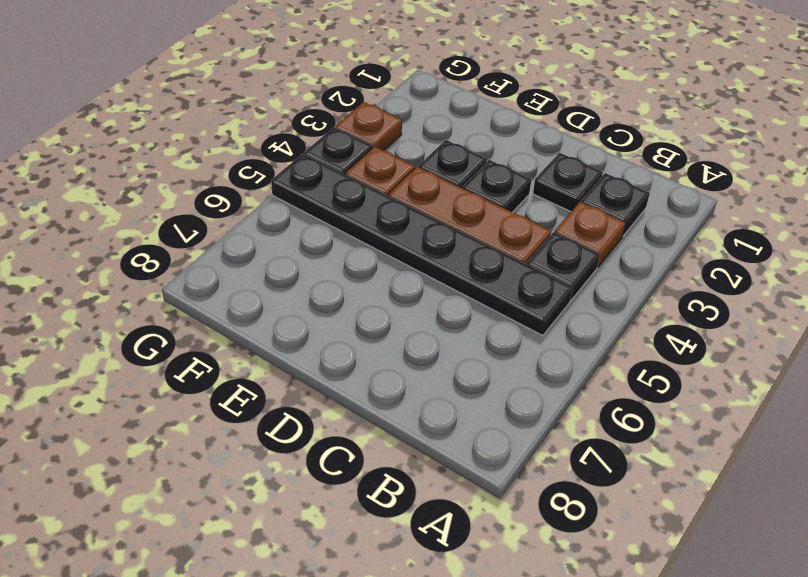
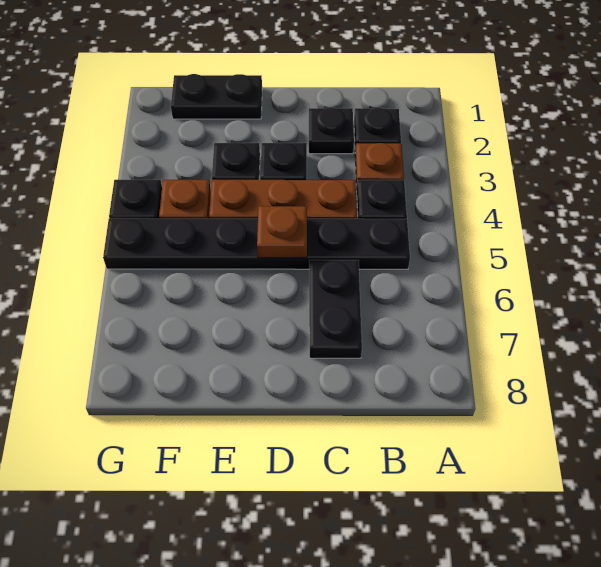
none -> black 1x2 plate [309,260,362,358]
none -> black 1x2 plate [171,74,262,119]
brown 1x1 plate [335,102,402,151] -> brown 1x1 plate moved to [257,206,307,258]

